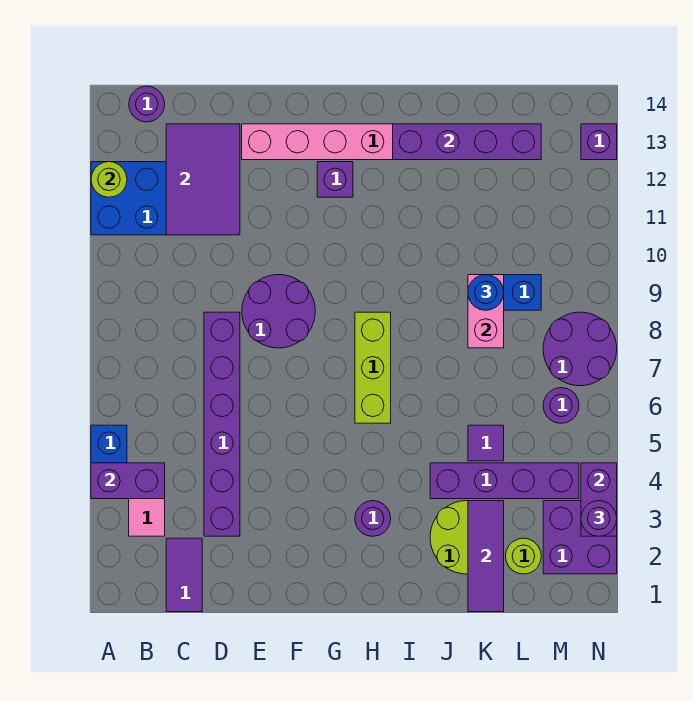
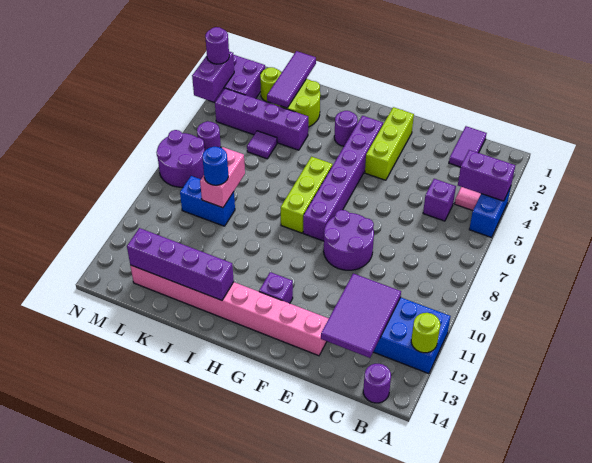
purple 1x6 brick [204,312,240,536] -> purple 1x6 brick moved to [303,116,383,241]
none -> lime 1x3 brick [365,107,414,180]
purple 1x1 brick [581,124,617,160] -> purple 1x1 brick moved to [423,179,456,221]

